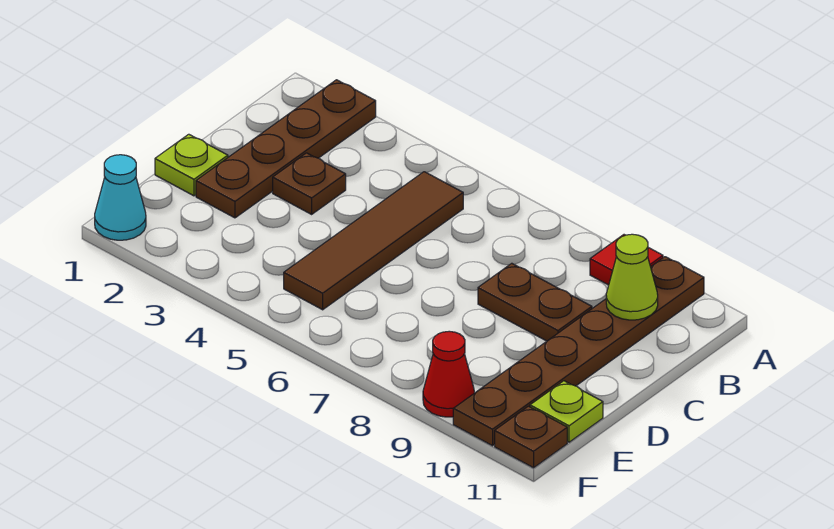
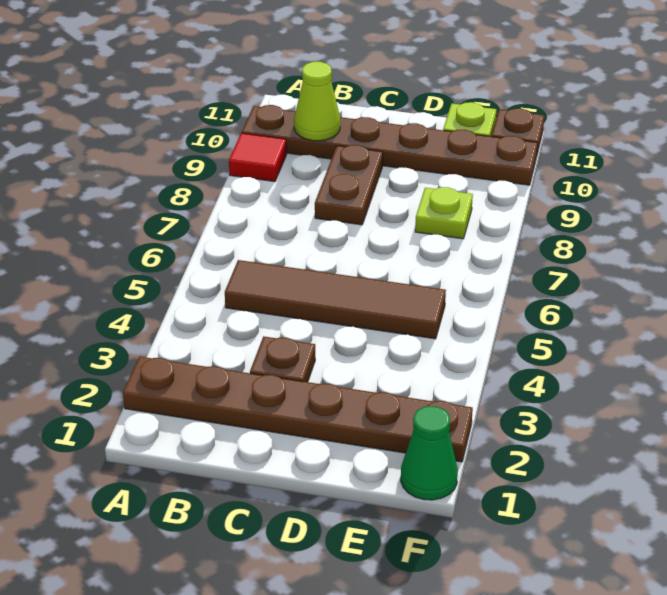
brown 1x4 plate [196,80,376,218] -> brown 1x6 plate [123,357,473,462]
lime 1x1 plate [155,134,228,196] -> lime 1x1 plate moved to [415,187,473,239]
cyan 1x1 cone [95,155,146,240] -> green 1x1 cone [401,406,458,500]
red 1x1 cone [423,331,474,417] -> none

